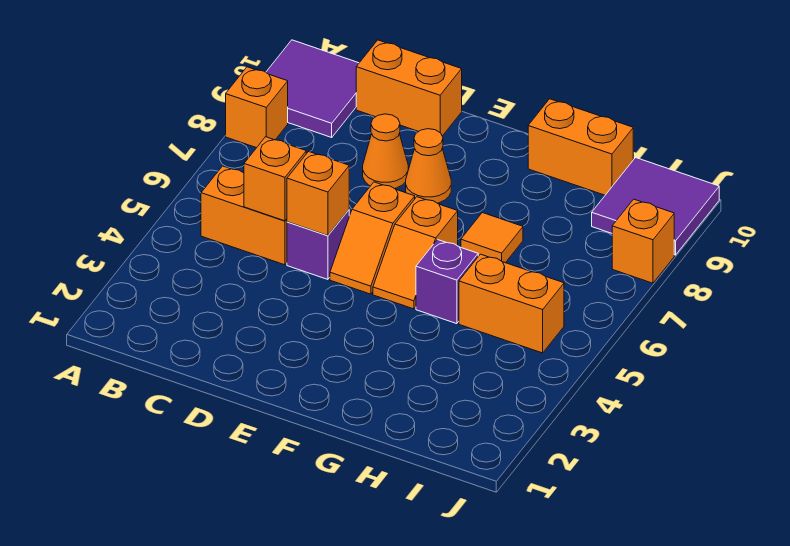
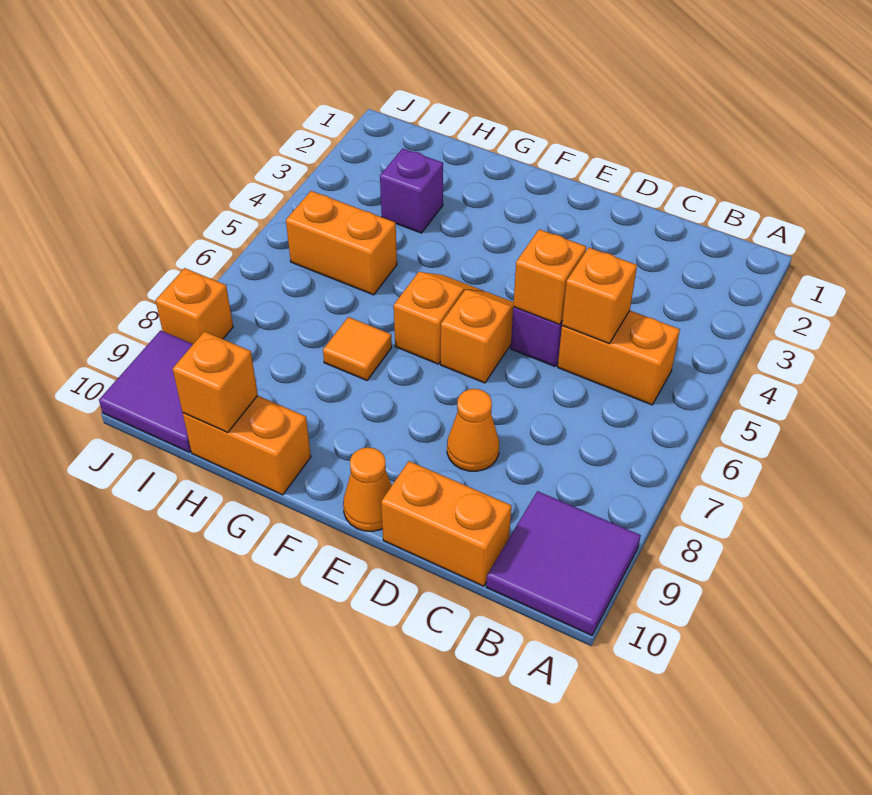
orange 1x1 brick [226,67,288,148] -> orange 1x1 brick moved to [173,332,258,433]
orange 1x1 cone [406,129,451,203] -> orange 1x1 cone moved to [343,447,392,531]
purple 1x1 brick [416,240,478,324] -> purple 1x1 brick moved to [380,148,443,233]

